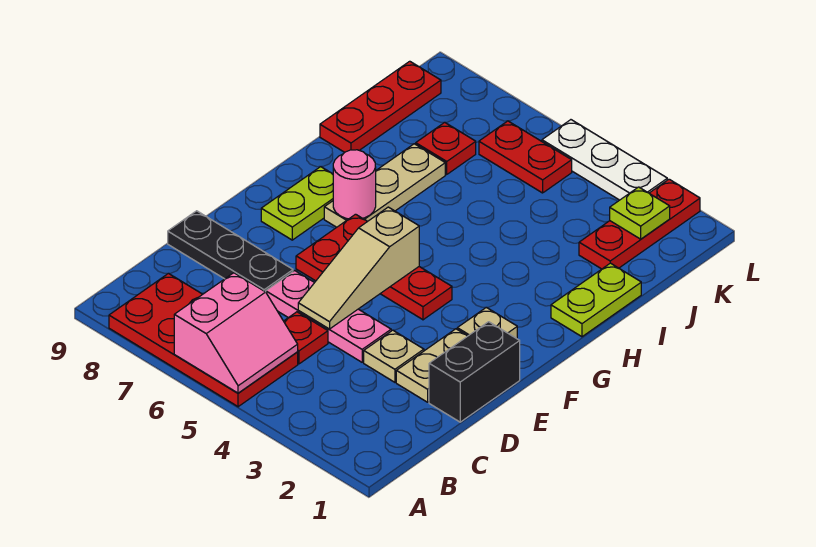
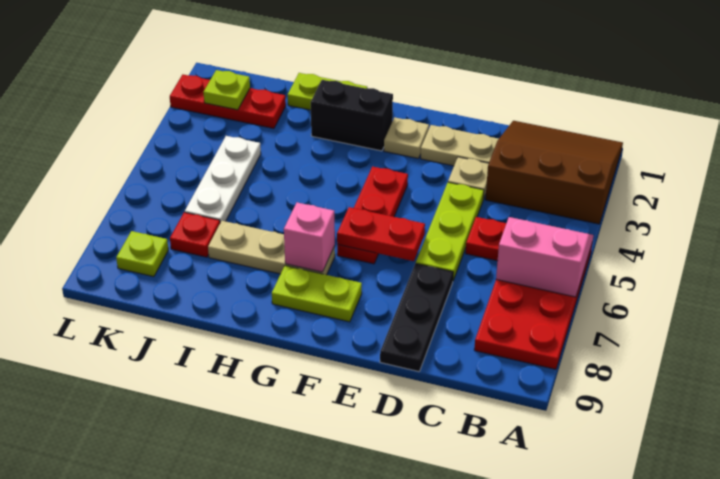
none -> brown 3x3 slope [485,121,623,224]
black 1x2 brick [429,322,520,422] -> black 1x2 brick moved to [311,80,393,151]
pink 1x3 plate [266,271,391,362] -> lime 1x3 plate [416,182,484,280]
tan 1x3 slope [298,207,419,329] -> none
pink 1x1 round brick [333,150,376,219] -> pink 1x1 brick [284,203,335,272]
red 1x3 plate [320,61,441,152] -> none
red 1x2 plate [479,121,572,193] -> none
none -> lime 1x1 plate [116,231,168,277]
white 1x3 plate [542,120,667,200] -> white 1x3 plate moved to [185,136,261,223]

